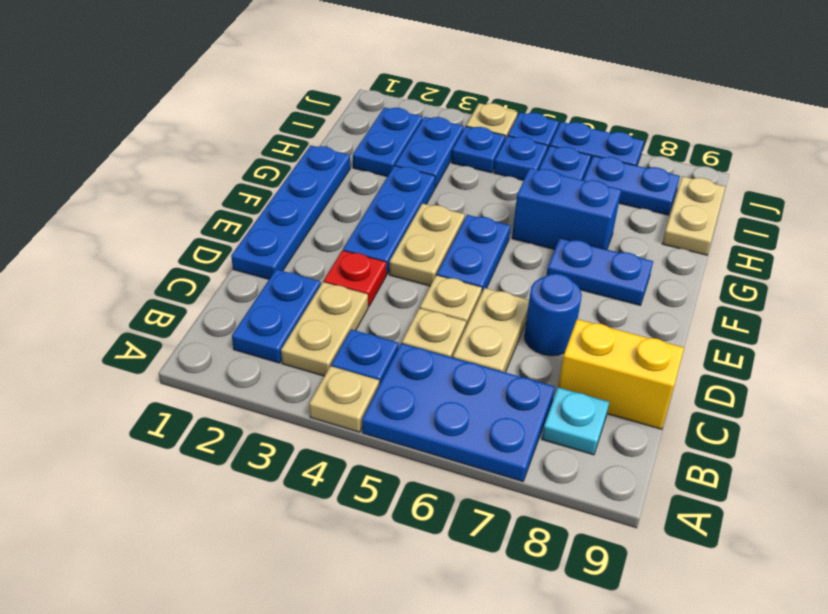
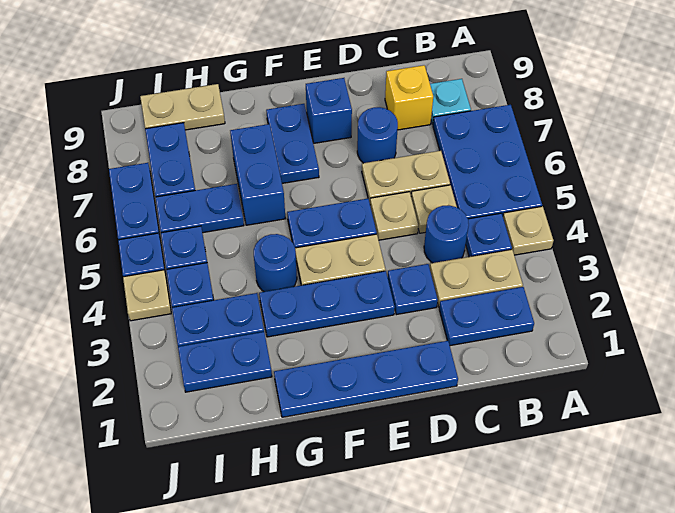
none -> blue 1x1 round brick [424,205,469,263]
yellow 1x2 brick [558,319,684,429] -> yellow 1x1 brick [385,65,433,130]
red 1x1 plate [324,250,386,307] -> blue 1x1 plate [388,264,438,315]
none -> blue 1x1 brick [306,78,352,143]
none -> blue 1x1 round brick [254,234,297,292]

